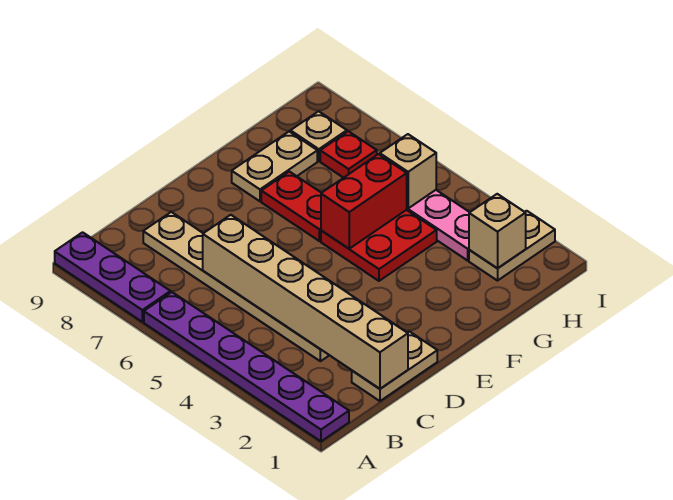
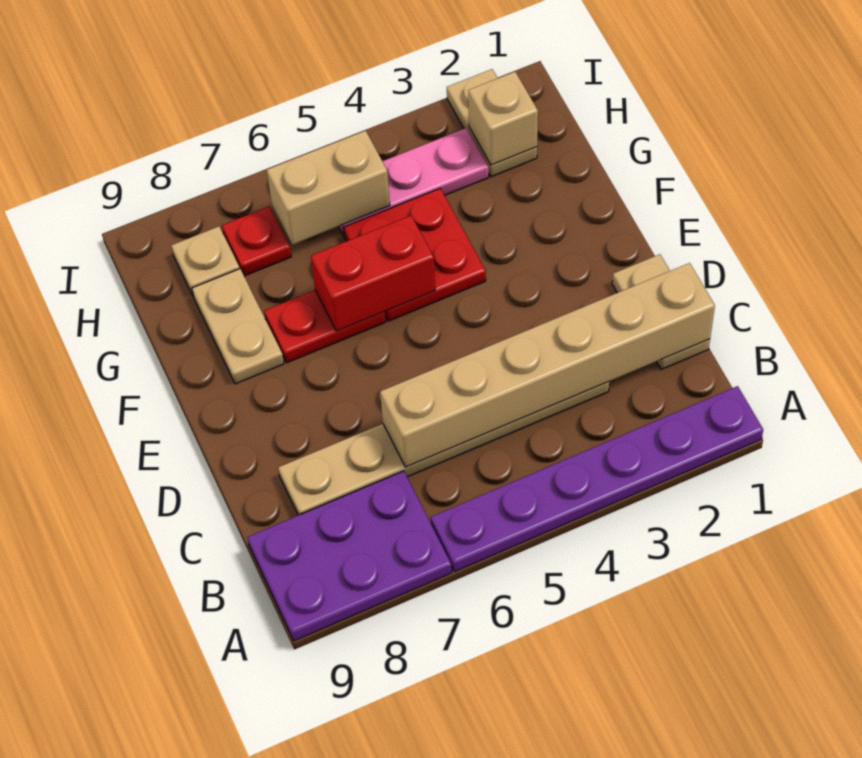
purple 1x3 plate [55,232,170,322] -> purple 2x3 plate [247,471,452,641]
red 1x2 brick [321,154,407,249] -> red 1x2 brick turned to [311,215,435,331]
tan 1x1 brick [380,134,436,208] -> tan 1x2 brick [267,131,390,245]

